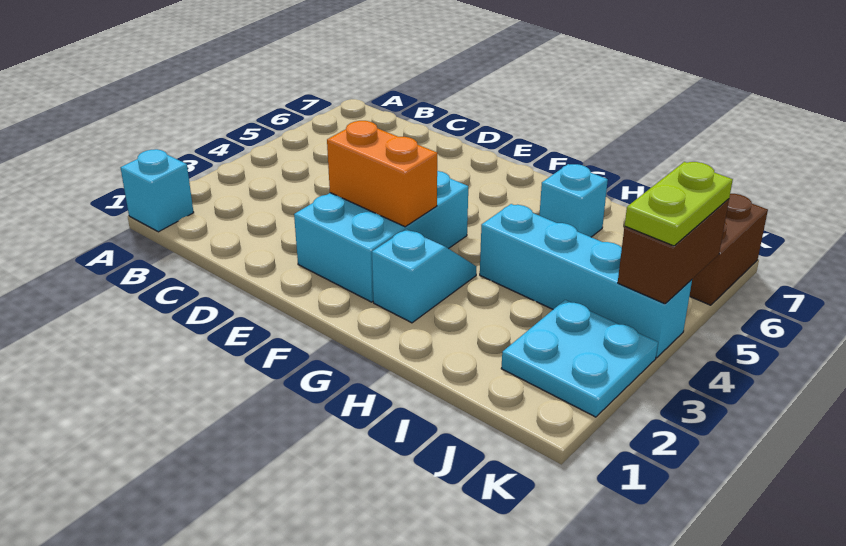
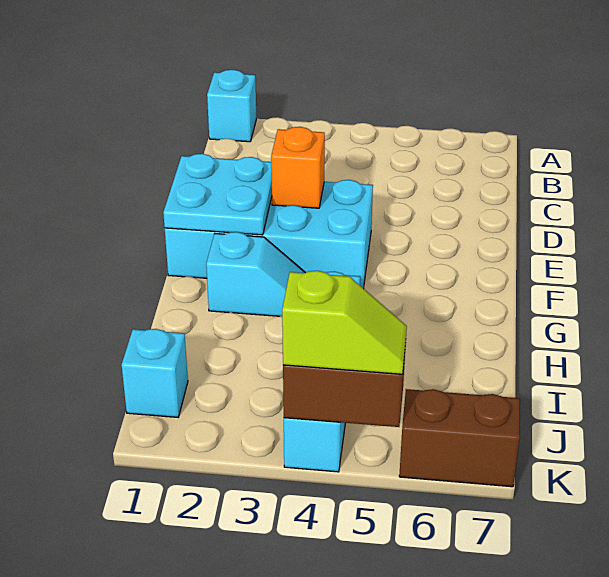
cyan 2x3 brick [294,171,468,302] -> cyan 2x4 brick [165,180,373,288]
orange 1x2 brick [327,121,437,227] -> orange 1x1 brick [271,127,325,208]
cyan 1x1 brick [539,164,608,237] -> cyan 1x1 brick moved to [122,329,188,417]
cyan 2x2 plate [501,300,658,417] -> cyan 2x2 plate moved to [163,154,272,235]
lime 1x2 plate [625,162,733,246] -> lime 1x2 slope [282,271,407,374]

